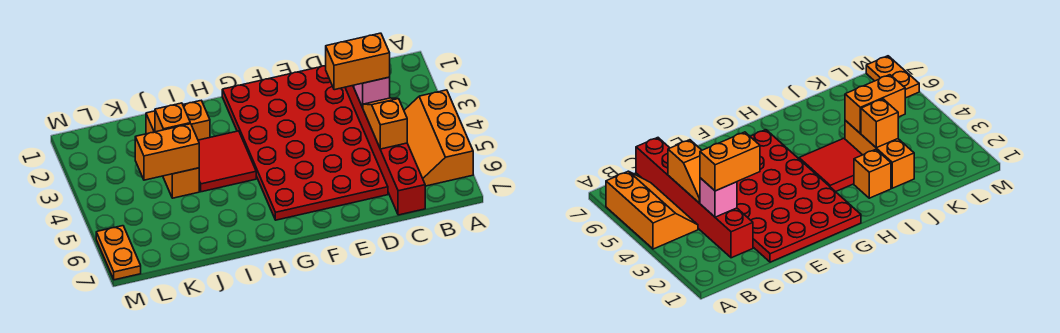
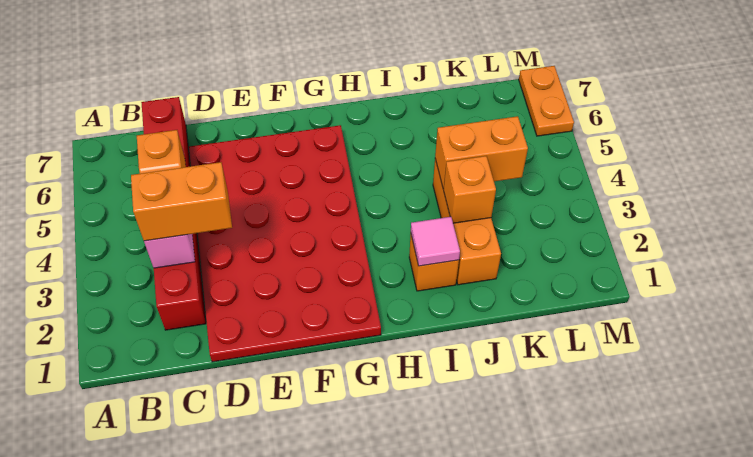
orange 2x3 slope [404,90,473,186] -> none
red 2x2 tile [198,131,256,192] -> none
none -> pink 1x1 tile [411,217,460,266]

